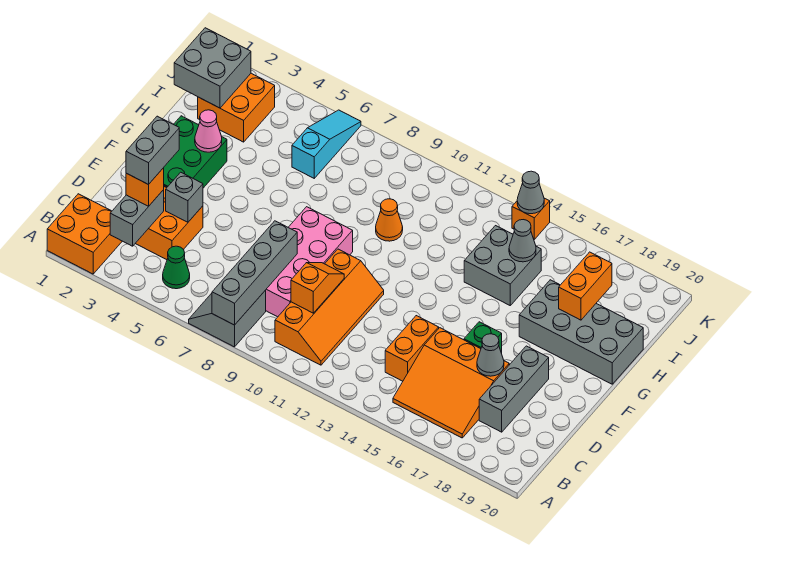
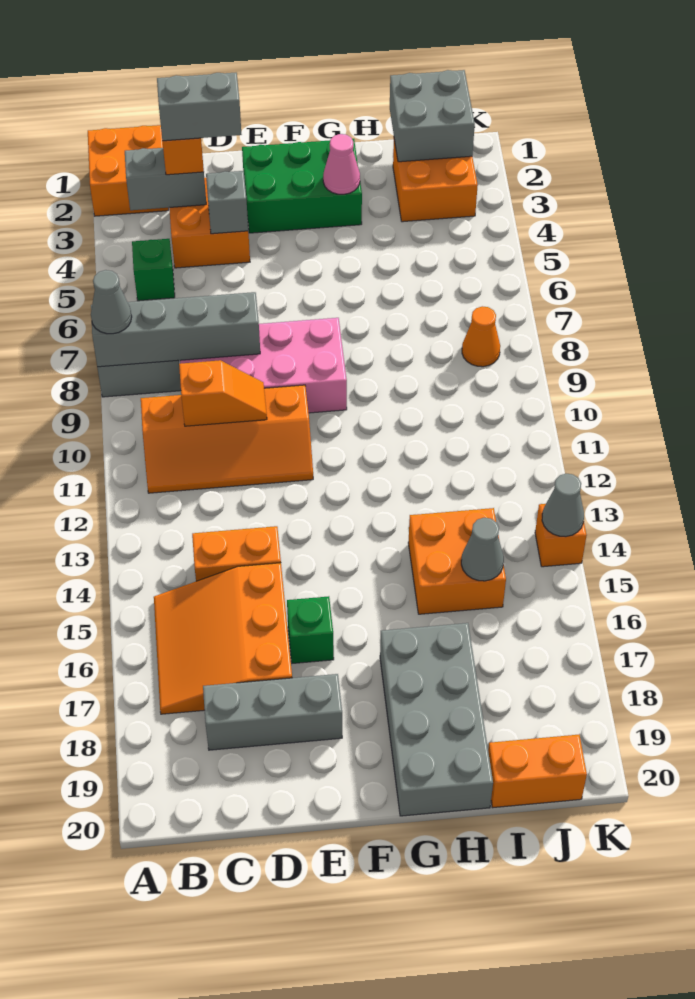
green 1x1 cone [163,246,190,289] -> green 1x1 brick [132,239,175,301]
grey 1x1 cone [477,334,504,376] -> grey 1x1 cone moved to [91,270,132,334]
orange 1x1 cone [376,199,403,241] -> orange 1x1 cone moved to [462,306,500,367]
grey 2x2 brick [464,226,541,305] -> orange 2x2 brick [408,508,506,614]
orange 1x2 brick [559,252,612,320] -> orange 1x2 brick moved to [488,735,587,808]
cyan 1x3 slope [292,110,361,178] -> none

